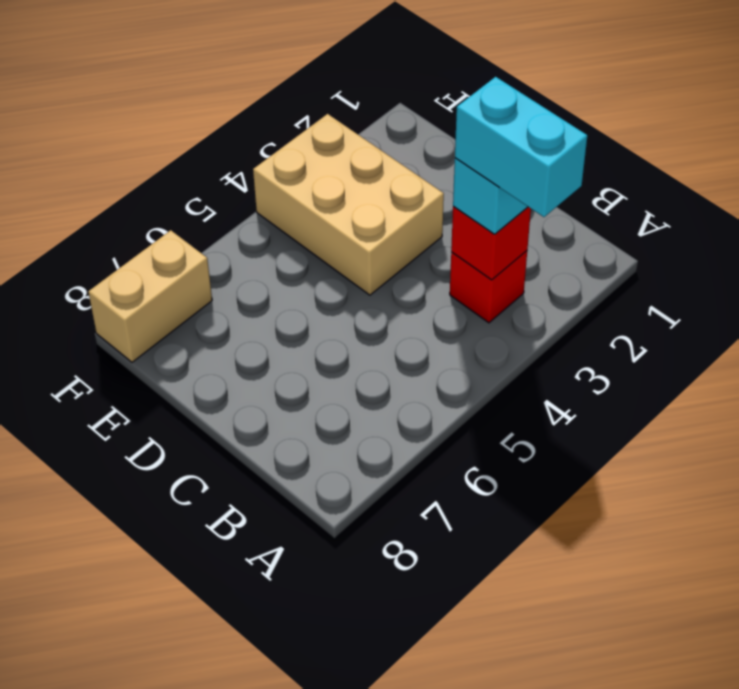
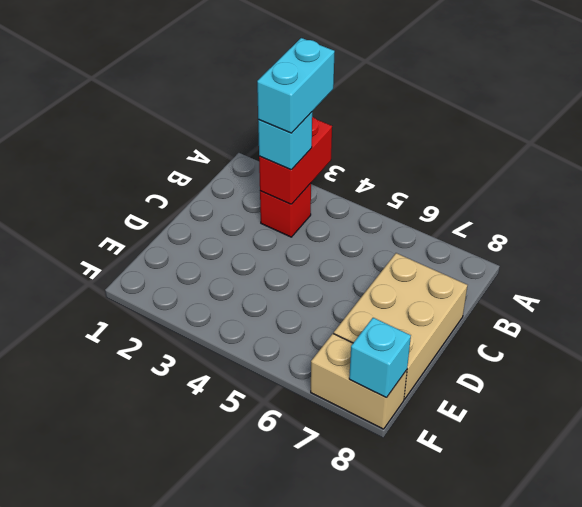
red 1x1 brick [451,206,531,280] -> red 1x2 brick [259,117,332,204]
tan 2x3 brick [253,114,444,295] -> tan 2x3 brick moved to [334,253,467,399]
none -> cyan 1x1 brick [349,318,411,398]

